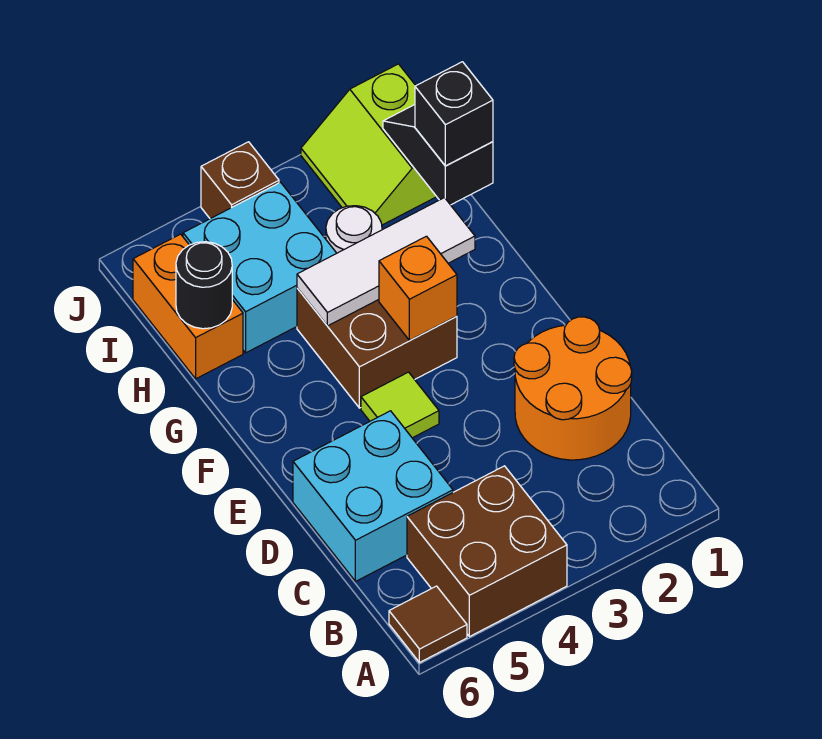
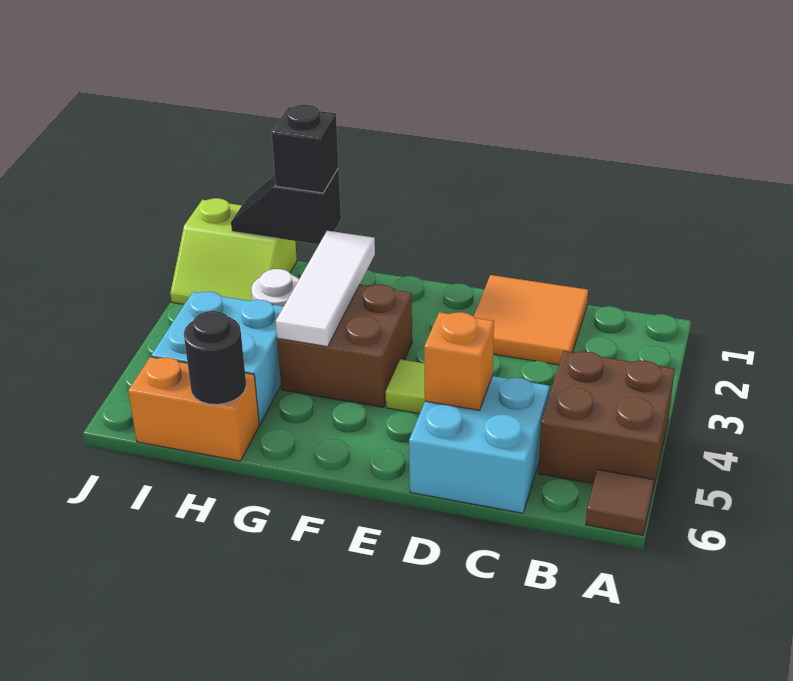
orange 2x2 round brick [514,317,632,460] -> orange 2x2 tile [474,275,588,365]
orange 1x1 brick [379,236,457,340] -> orange 1x1 brick moved to [424,312,494,410]
brown 1x1 brick [201,142,279,219] -> none

